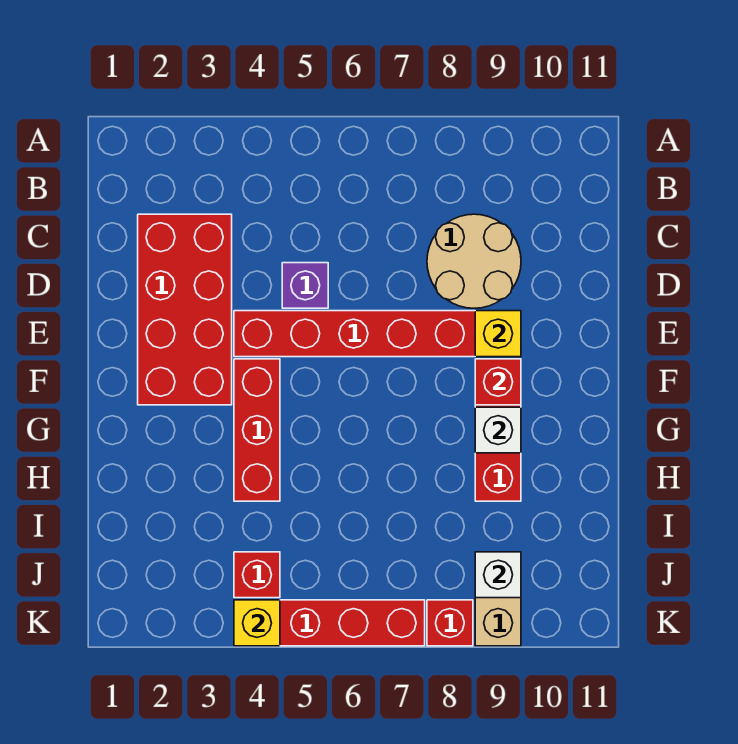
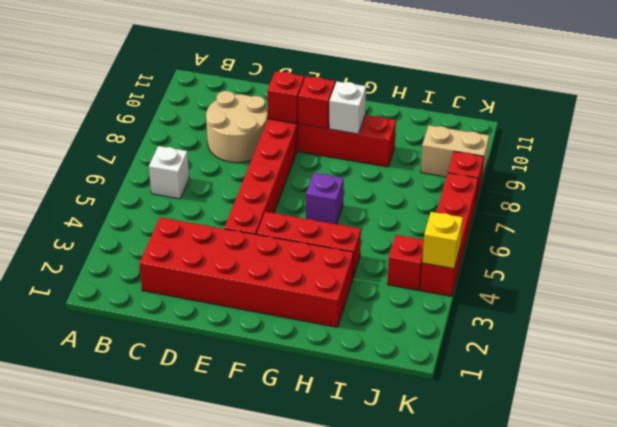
red 2x4 brick [138,214,232,405] -> red 2x6 brick [139,217,353,327]
purple 1x1 brick [282,263,328,308] -> purple 1x1 brick moved to [306,173,344,224]
yellow 1x1 brick [475,311,521,357] -> red 1x1 brick [267,71,304,124]
white 1x1 brick [475,552,521,598] -> white 1x1 brick moved to [149,146,189,199]

